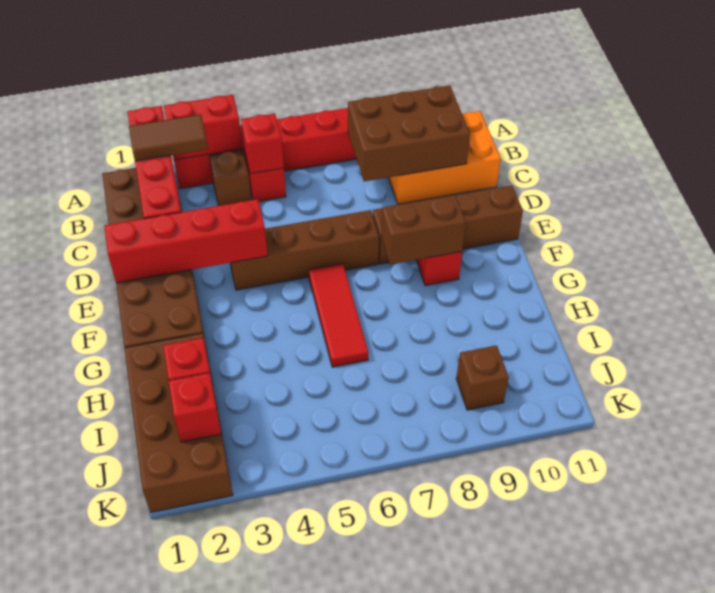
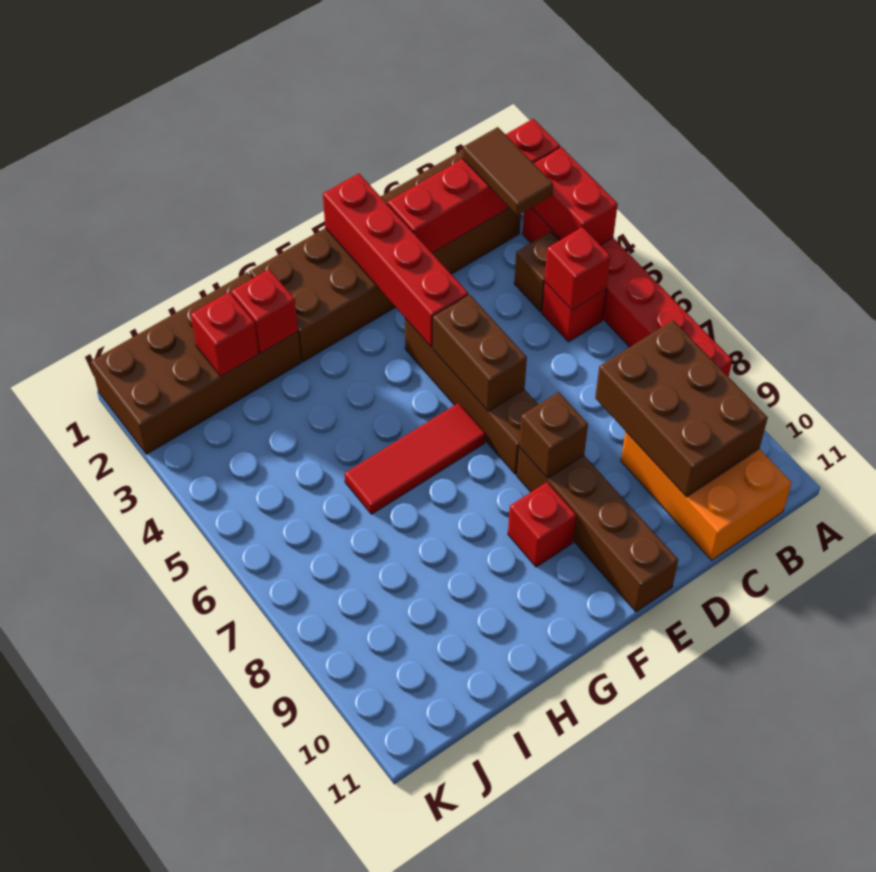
brown 1x2 brick [381,195,466,265] -> brown 1x2 brick moved to [433,294,527,411]
red 1x1 brick [169,373,221,442] -> red 1x1 brick moved to [231,269,298,353]
brown 1x1 brick [456,345,509,410] -> brown 1x1 brick moved to [519,392,588,478]

